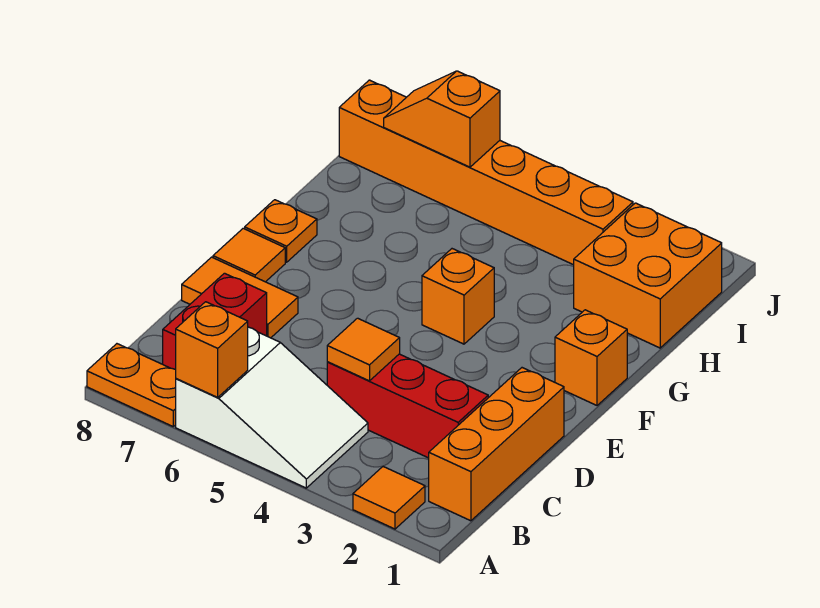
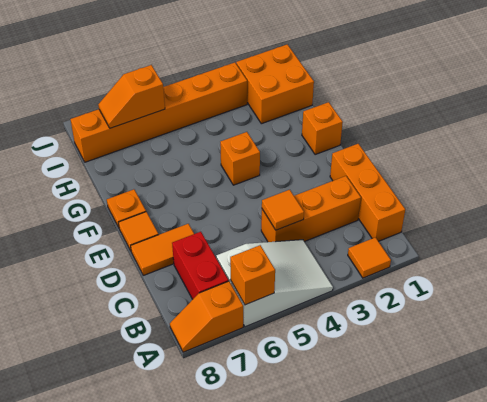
orange 1x2 plate [87,344,176,426] -> orange 1x2 slope [170,281,243,352]
red 1x3 brick [327,354,488,458] -> orange 1x3 brick [261,176,361,242]

